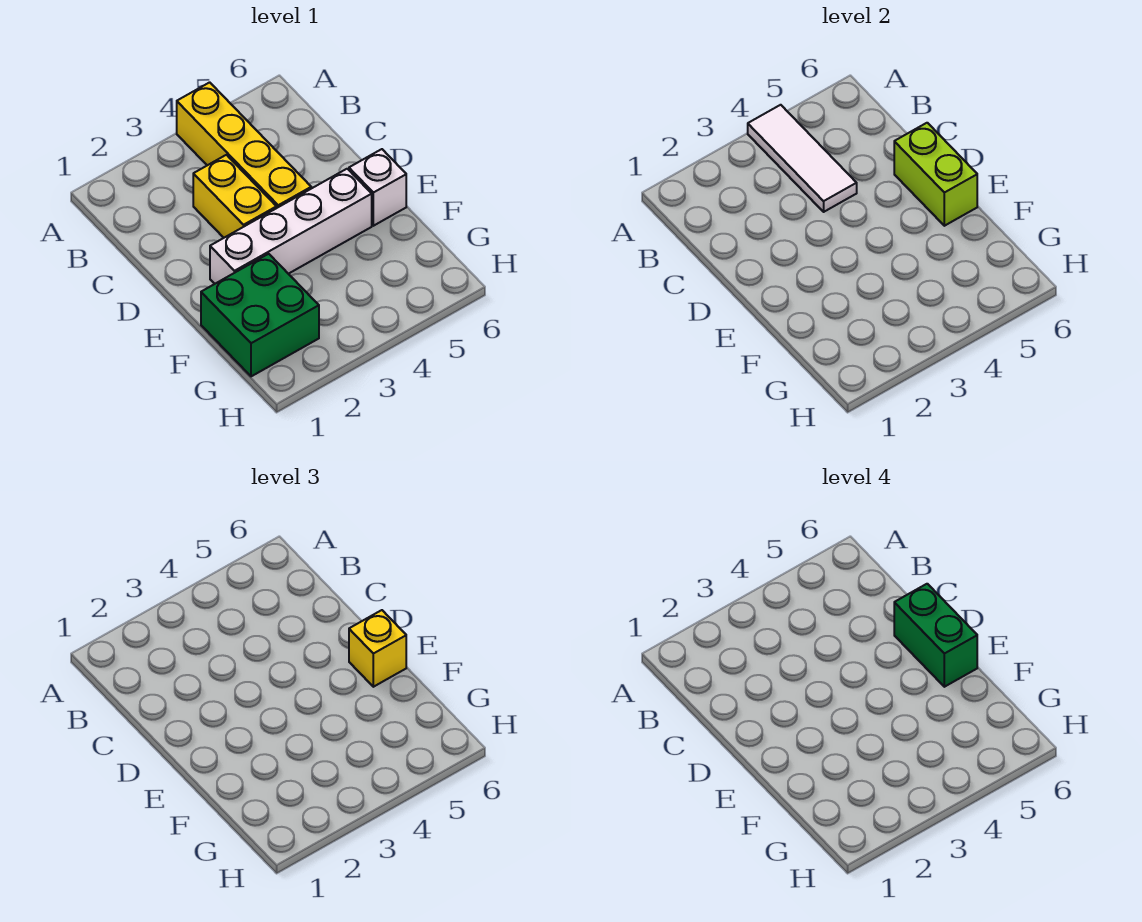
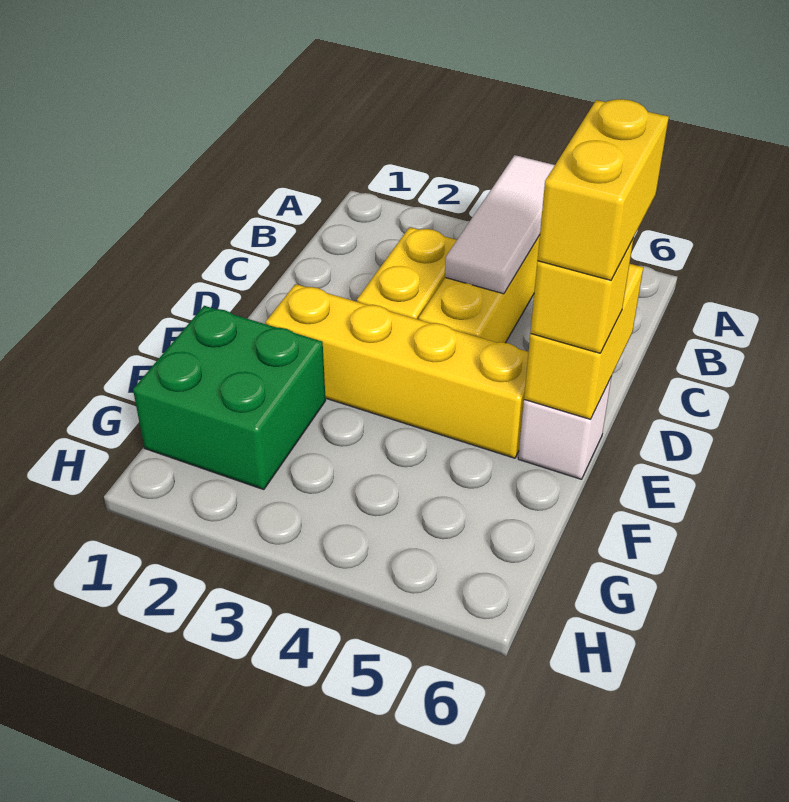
lime 1x2 brick [894,123,977,226] -> yellow 1x2 brick [524,264,643,419]
green 1x2 brick [894,584,977,687] -> yellow 1x2 brick [537,99,669,280]
white 1x4 brick [210,169,372,284] -> yellow 1x4 brick [266,284,529,458]

